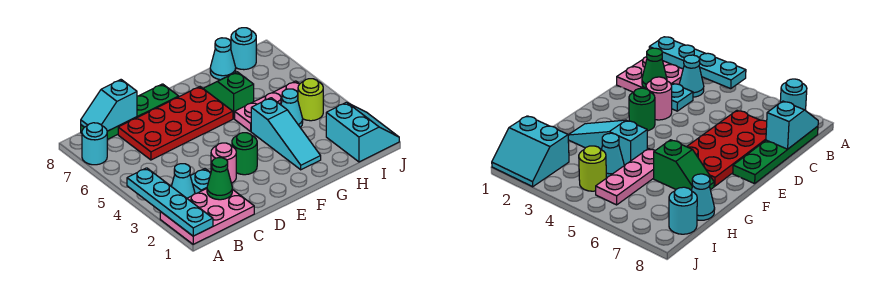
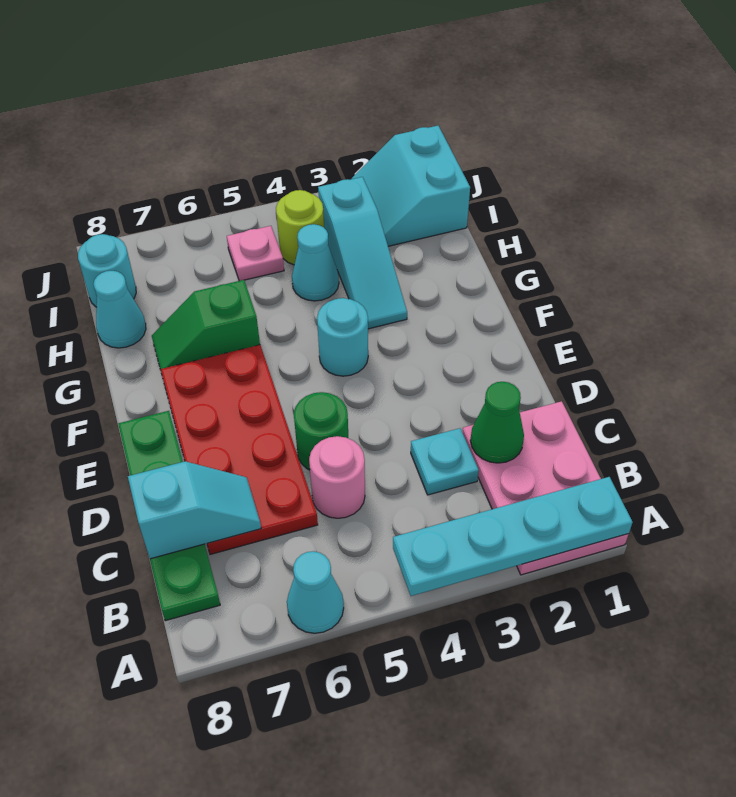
cyan 1x1 round brick [82,123,107,165] -> cyan 1x1 round brick moved to [317,298,368,376]
cyan 1x1 cone [171,164,195,198] -> cyan 1x1 cone moved to [287,551,344,633]
cyan 1x2 slope [81,80,137,131] -> cyan 1x2 slope turned to [128,461,261,559]
pink 1x1 round brick [211,143,236,183] -> pink 1x1 round brick moved to [309,436,365,518]
green 1x1 round brick [232,133,257,175] -> green 1x1 round brick moved to [294,392,348,470]
cyan 1x3 slope [251,98,321,170] -> cyan 1x3 slope turned to [318,177,407,329]
pink 1x3 plate [235,81,299,131] -> pink 1x1 plate [227,226,284,281]
cyan 2x2 slope [326,102,399,162] -> cyan 2x2 slope turned to [352,126,470,246]

